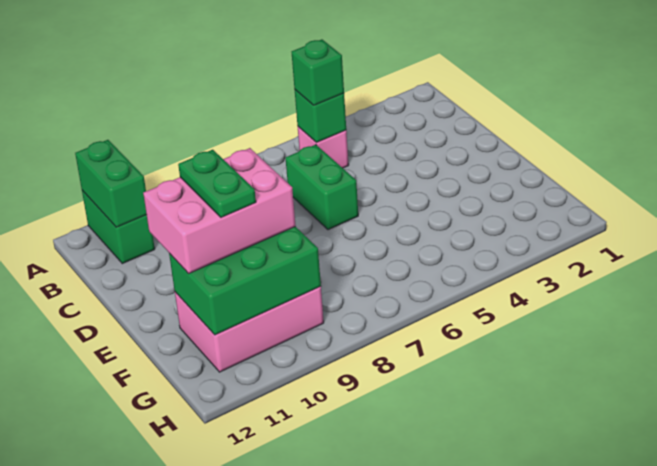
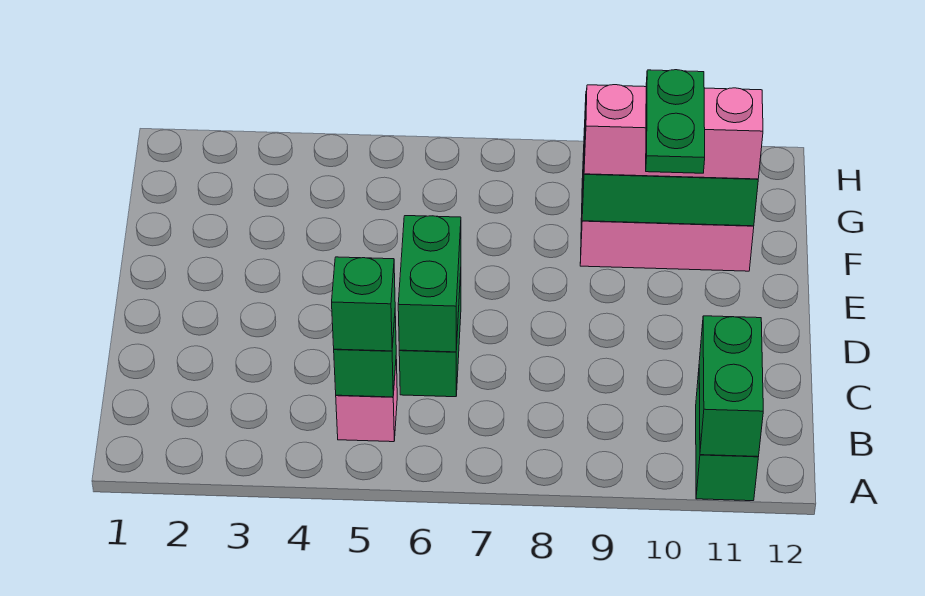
none -> green 1x2 brick [398,216,461,352]
pink 2x3 brick [143,148,296,274] -> pink 1x3 brick [584,85,763,179]

